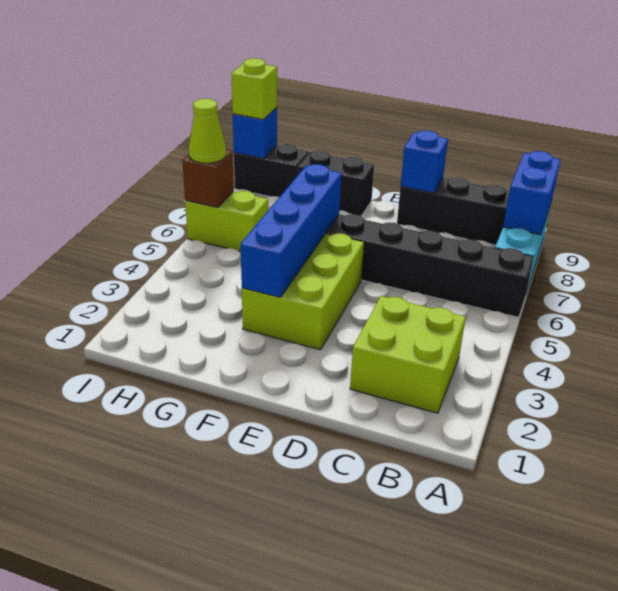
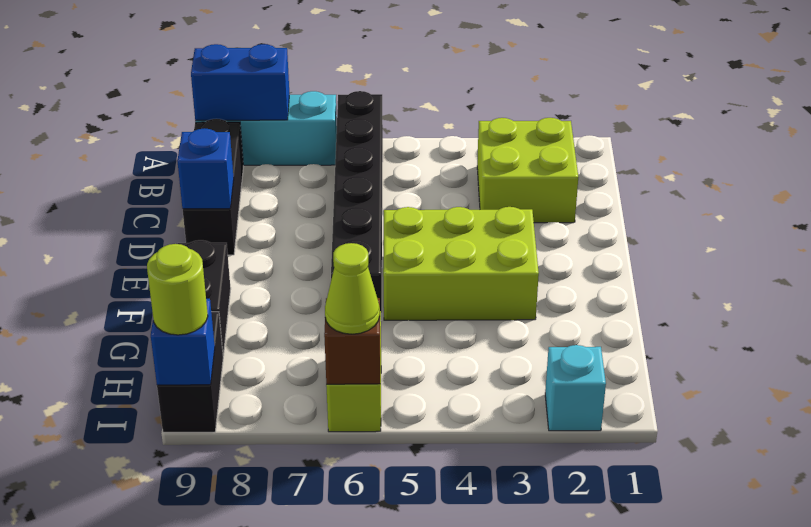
blue 1x4 brick [241,164,341,297] -> none
none -> cyan 1x1 brick [545,345,606,431]
lime 1x1 brick [231,58,277,120] -> lime 1x1 round brick [147,244,208,335]

